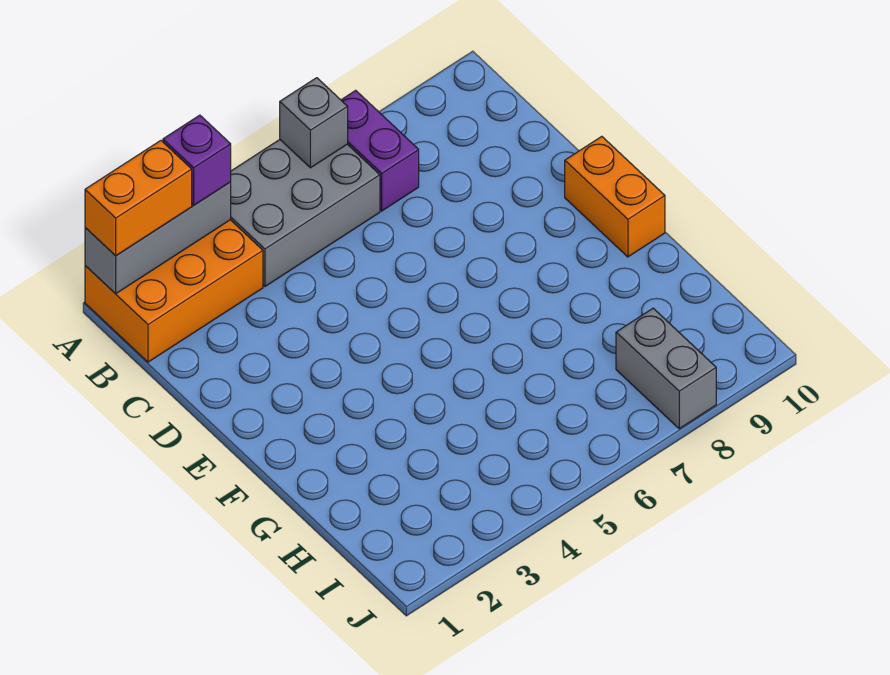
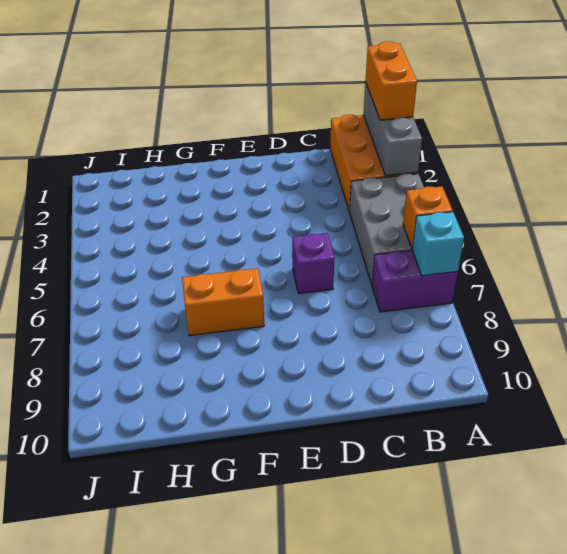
purple 1x1 brick [163,115,231,205] -> purple 1x1 brick moved to [292,233,334,294]
grey 1x1 brick [280,78,348,168] -> orange 1x1 brick [403,186,453,248]
none -> cyan 1x1 brick [412,212,464,276]
orange 1x2 brick [565,136,665,257] -> orange 1x2 brick moved to [182,268,264,336]
grey 1x2 brick [616,308,716,429] -> none

